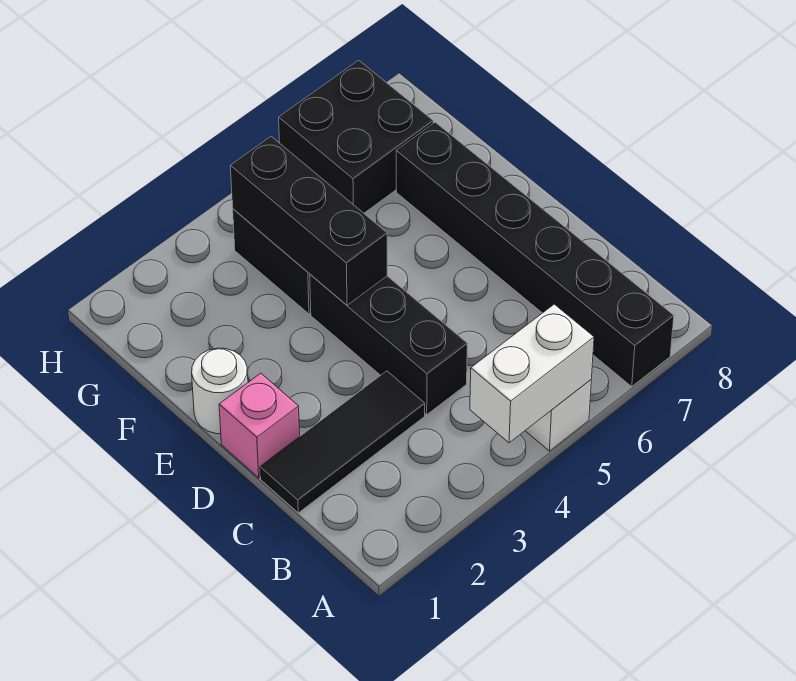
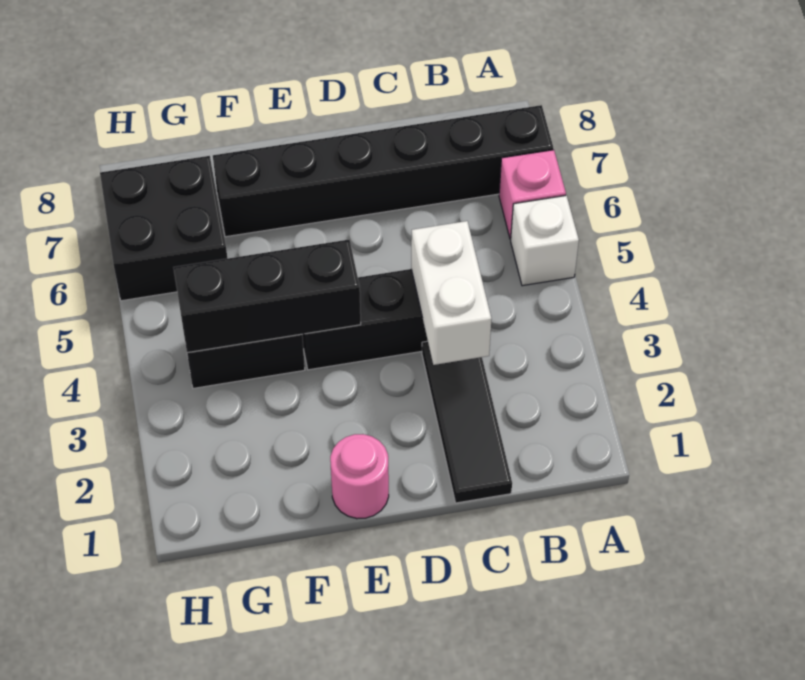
white 1x2 brick [470,304,594,443] -> white 1x2 brick moved to [411,221,491,365]
pink 1x1 brick [219,373,300,478] -> pink 1x1 brick moved to [499,150,566,239]
white 1x1 round brick [192,348,248,434] -> pink 1x1 round brick [330,434,389,519]

